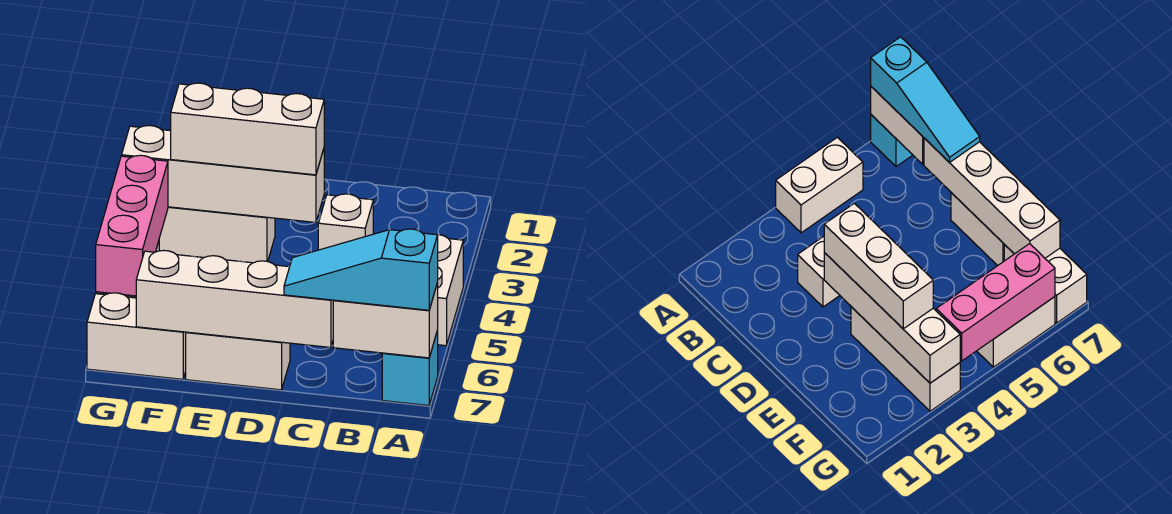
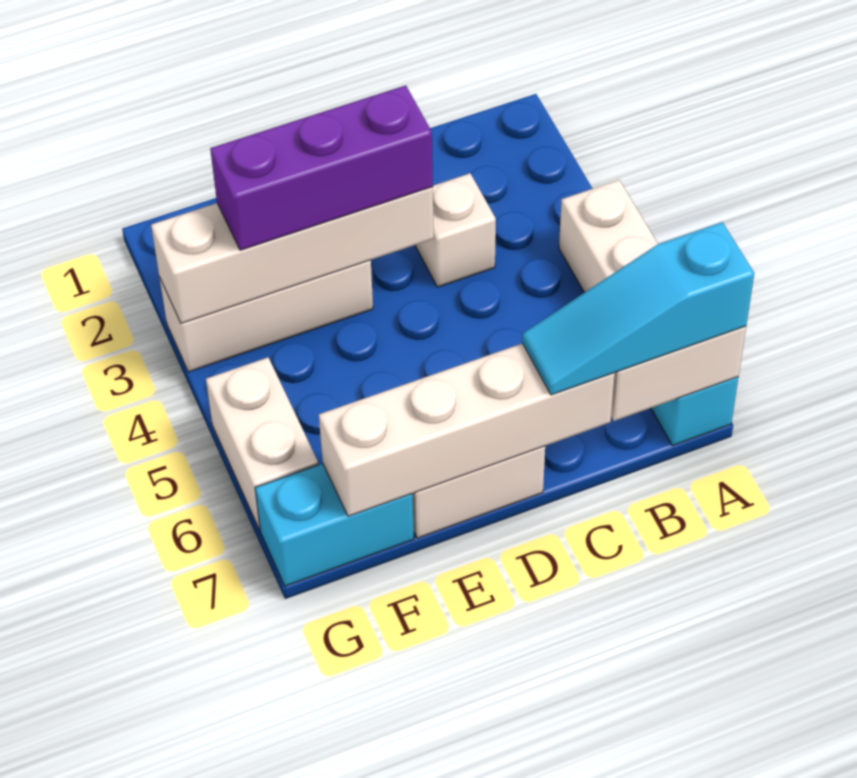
white 1x3 brick [171,83,324,175] -> purple 1x3 brick [210,85,433,250]
white 1x2 brick [87,293,186,379] -> cyan 1x2 brick [255,463,414,586]
pink 1x3 brick [96,155,168,296] -> none

